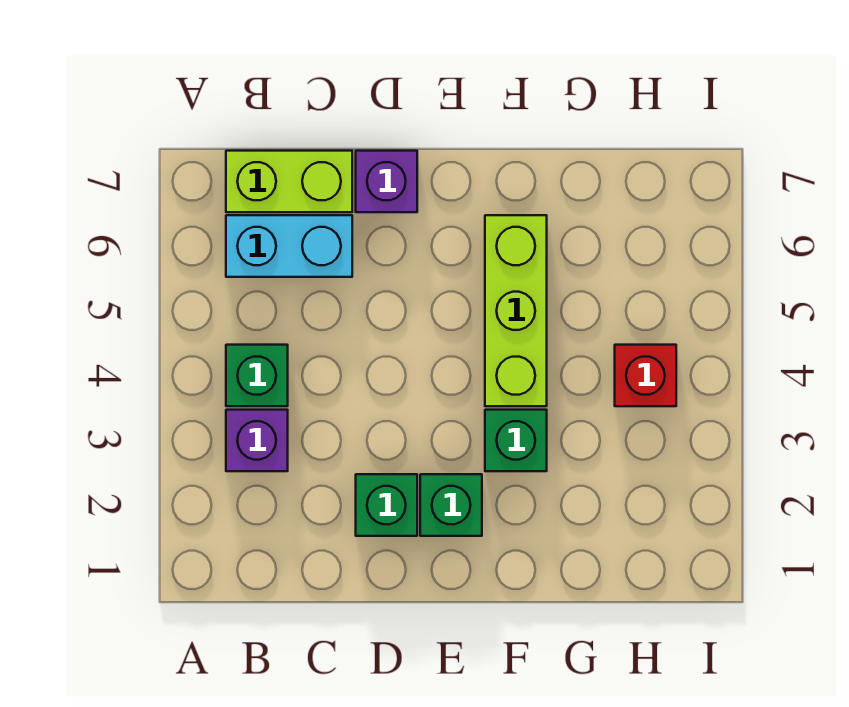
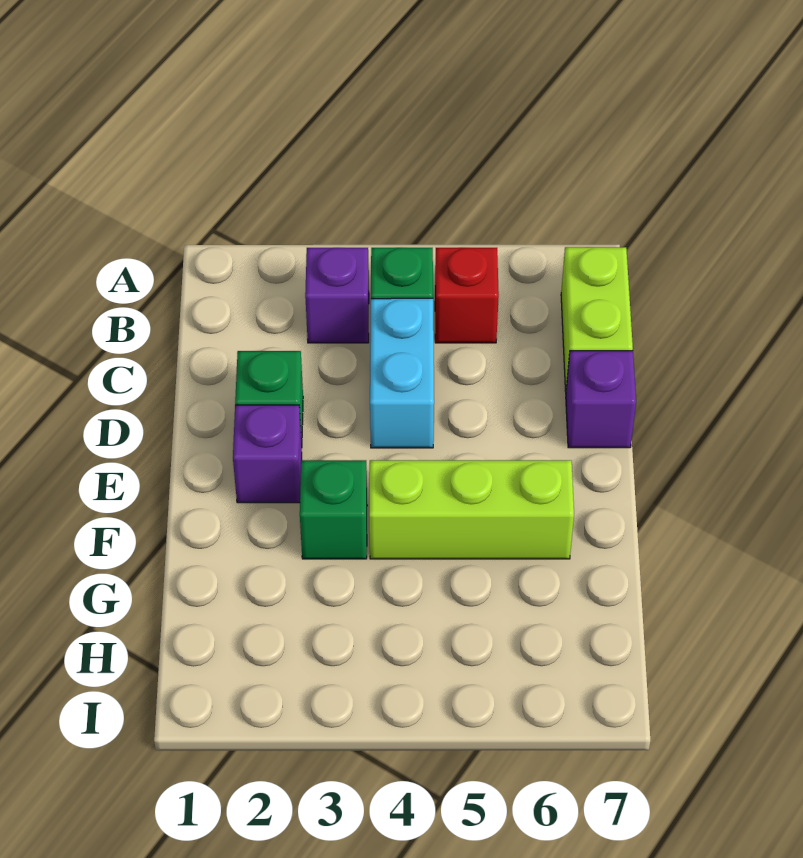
cyan 1x2 brick [226,215,352,277] -> cyan 1x2 brick moved to [370,298,434,448]
green 1x1 brick [420,474,482,536] -> purple 1x1 brick [233,405,302,503]
red 1x1 brick [615,345,676,406] -> red 1x1 brick moved to [435,248,499,343]

